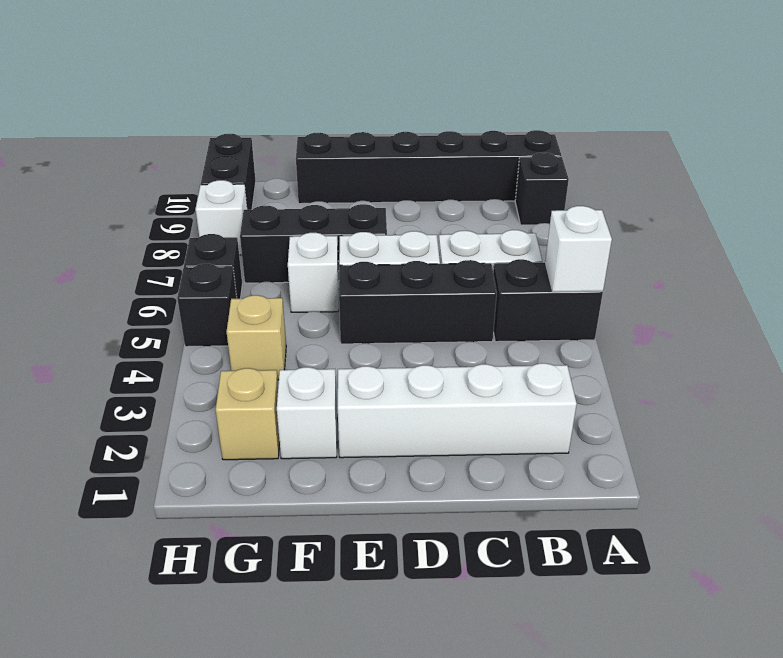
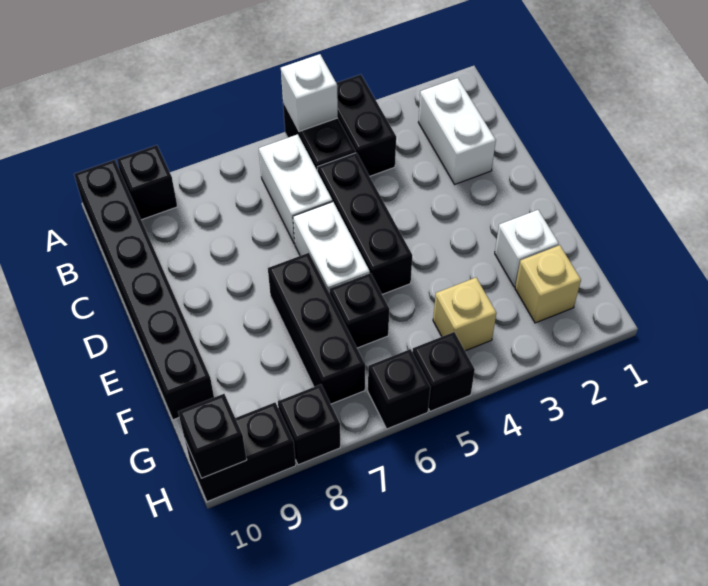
none -> black 1x2 brick [337,74,396,176]
white 1x4 brick [338,363,577,458] -> white 1x2 brick [418,78,496,184]
white 1x1 brick [288,233,339,312] -> black 1x1 brick [330,273,389,348]
white 1x1 brick [196,180,247,255] -> black 1x1 brick [278,384,340,465]
none -> black 1x1 brick [178,394,247,478]

